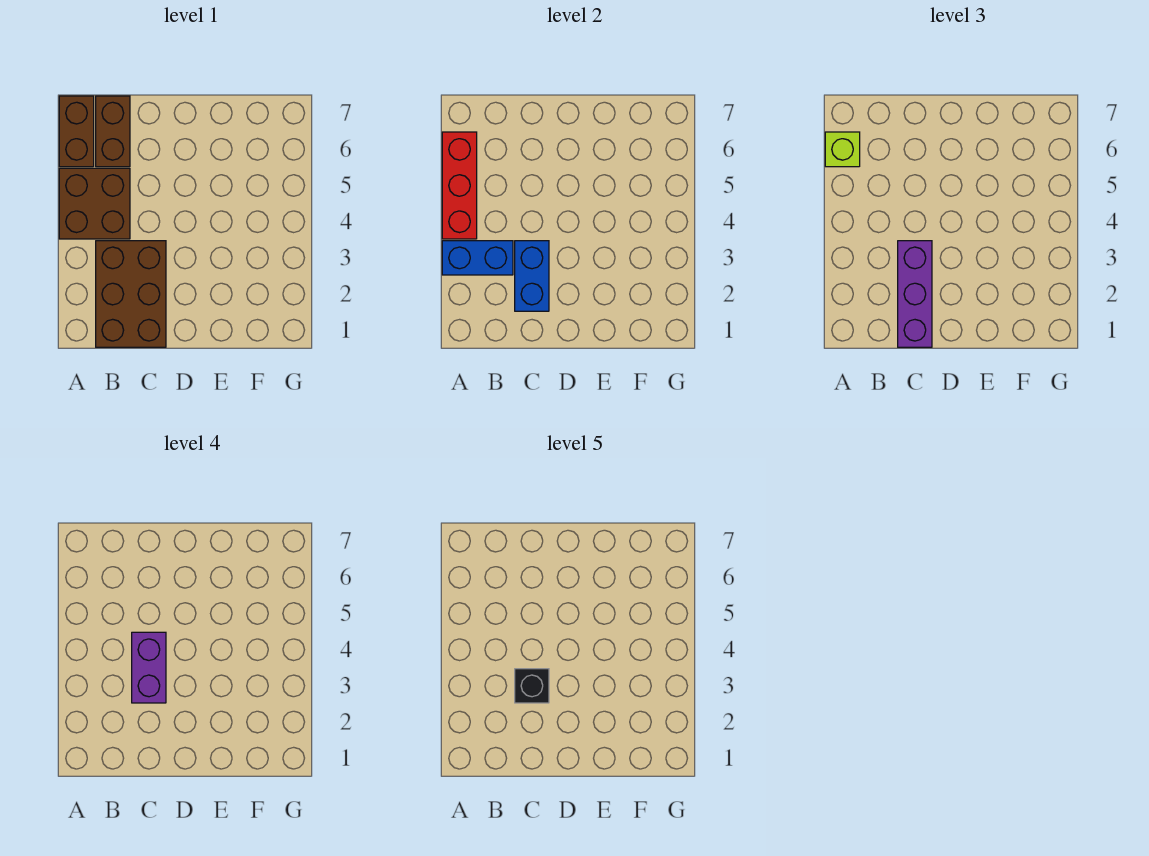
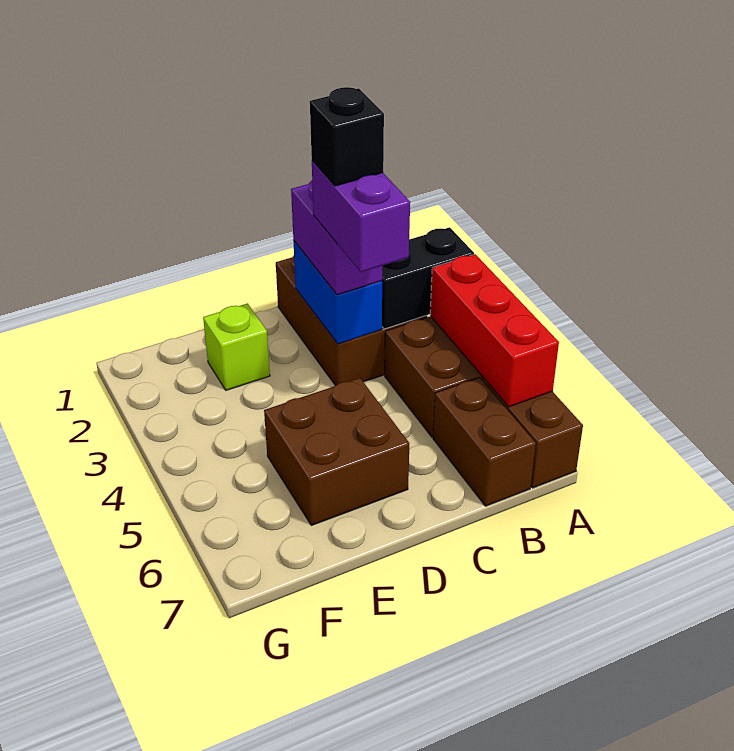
blue 1x2 brick [442,241,513,275] -> black 1x2 brick [382,227,474,329]
lime 1x1 brick [825,132,860,167] -> lime 1x1 brick moved to [203,303,270,390]
purple 1x3 brick [898,241,932,347] -> purple 1x2 brick [291,181,382,295]
none -> brown 2x2 brick [264,378,409,525]

